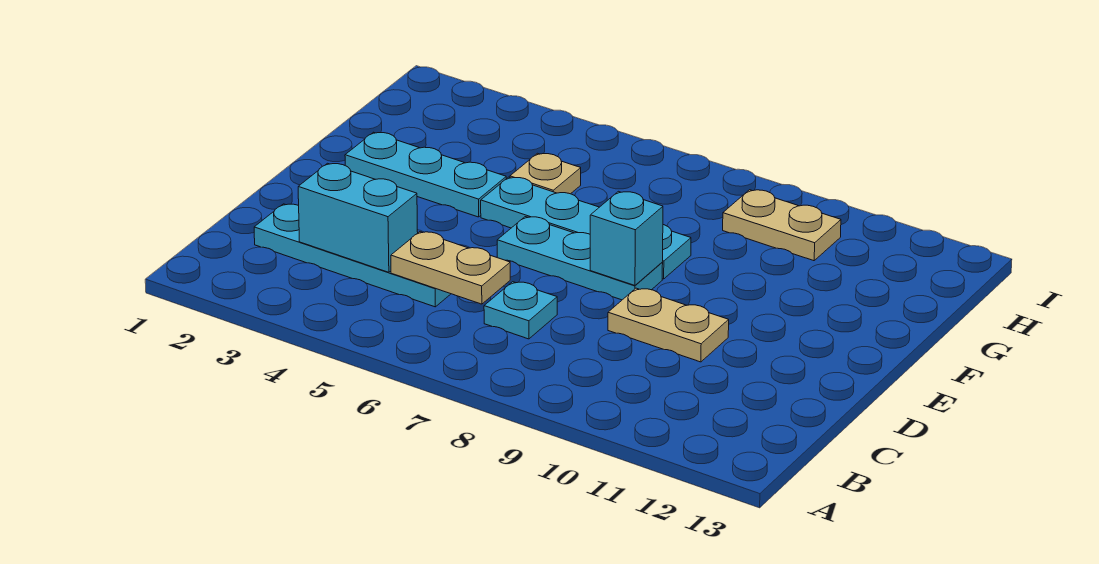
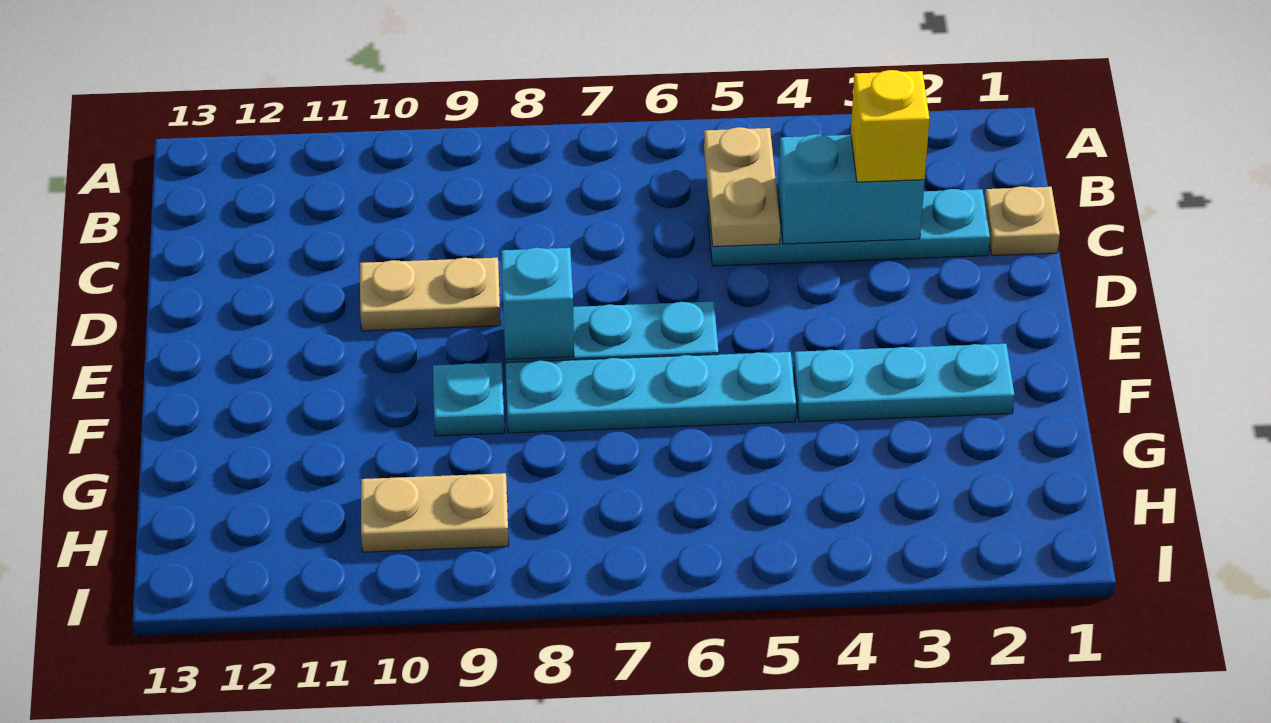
none -> yellow 1x1 brick [851,70,930,182]
tan 1x2 plate [391,232,510,304] -> tan 1x2 plate turned to [704,127,780,247]
cyan 1x1 plate [484,282,557,339] -> cyan 1x1 plate moved to [433,363,505,436]
tan 1x1 plate [510,153,581,194] -> tan 1x1 plate moved to [985,186,1060,256]

